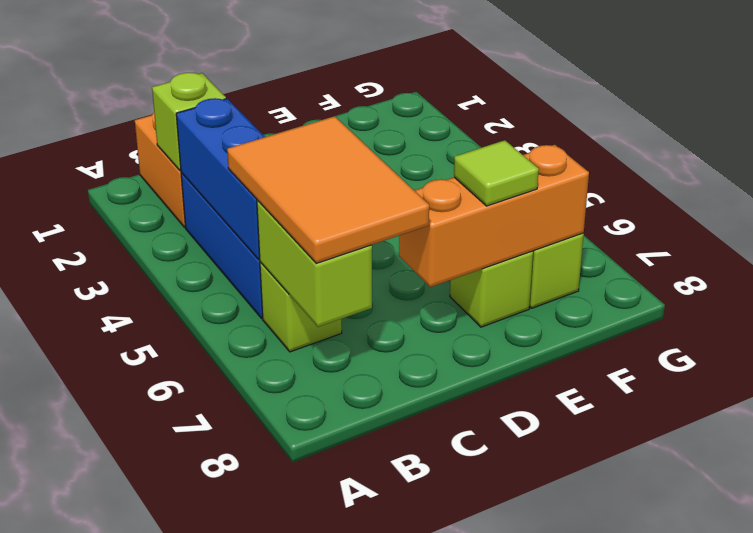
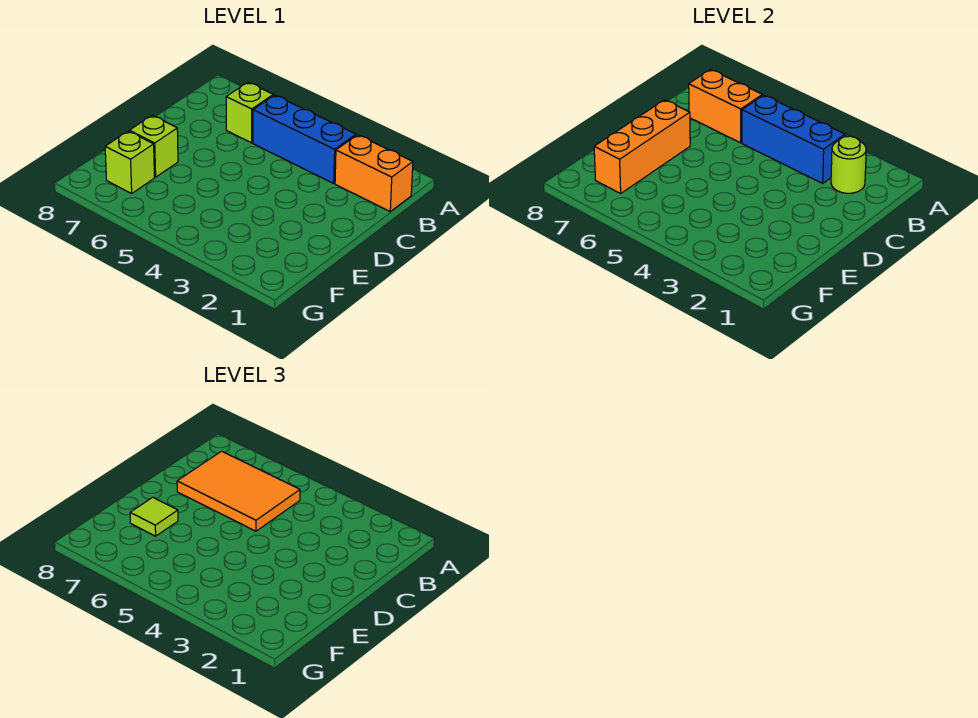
lime 1x1 brick [152,73,226,171] -> lime 1x1 round brick [831,136,866,193]
lime 1x2 brick [257,200,372,327] -> orange 1x2 brick [689,70,762,143]

